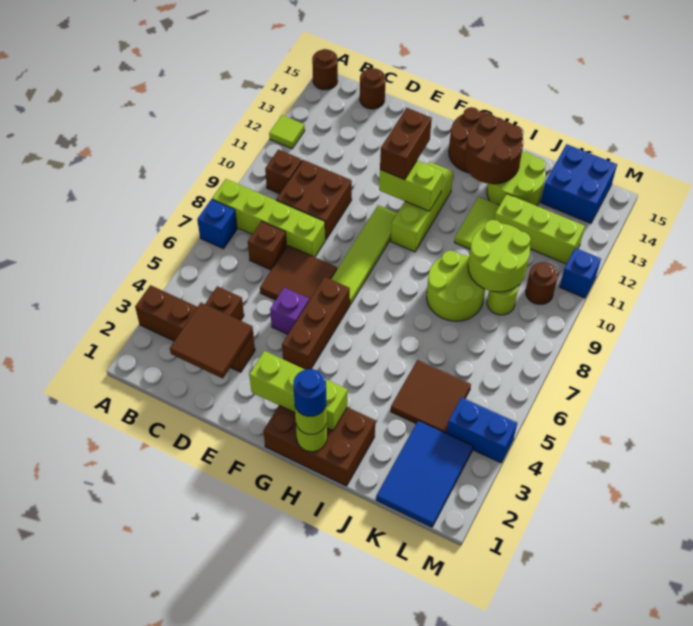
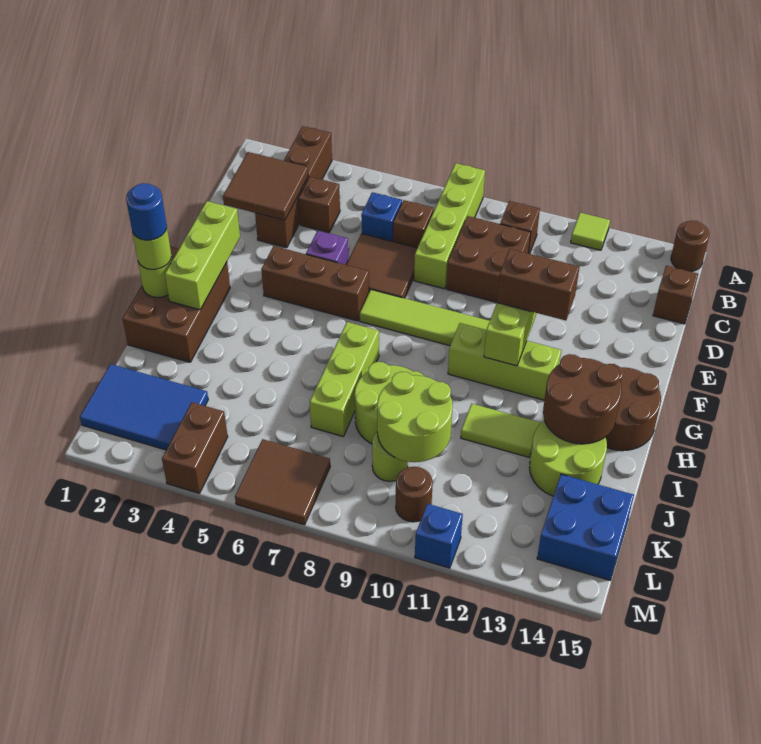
blue 1x1 brick [197,199,237,249] -> blue 1x1 brick moved to [361,192,402,241]
brown 1x1 round brick [360,68,386,109] -> brown 1x1 brick [653,266,698,324]
brown 2x2 tile [391,360,471,433] -> brown 2x2 tile moved to [235,439,330,525]
lime 1x3 brick [494,194,585,264] -> lime 1x3 brick moved to [310,322,379,437]
blue 1x2 brick [447,397,517,463] -> brown 1x2 brick [162,402,228,493]

